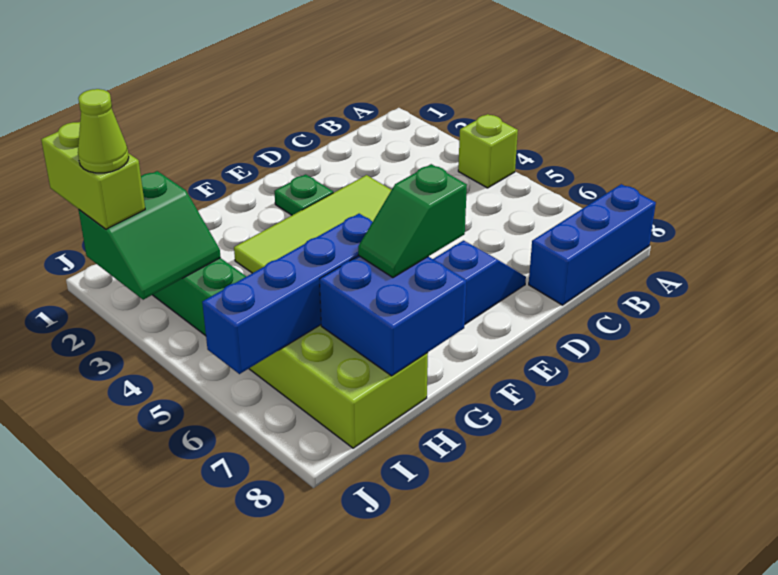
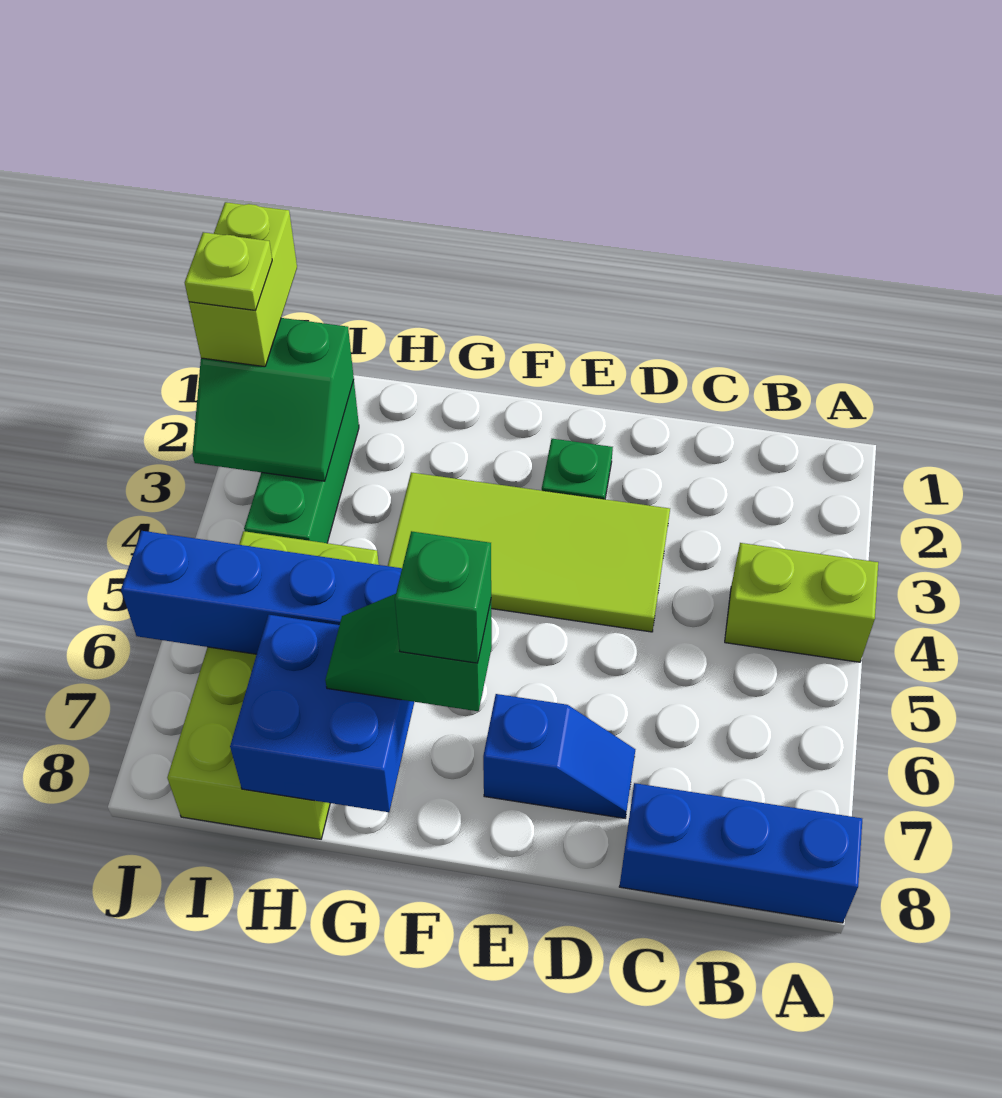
lime 1x1 brick [458,114,518,188] -> lime 1x2 brick [725,543,878,662]
none -> green 1x1 brick [395,531,491,663]
lime 1x1 cone [78,89,129,173] -> lime 1x1 plate [185,232,272,310]

